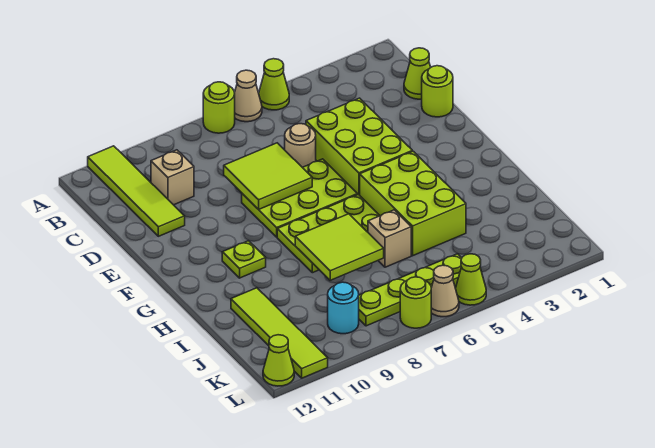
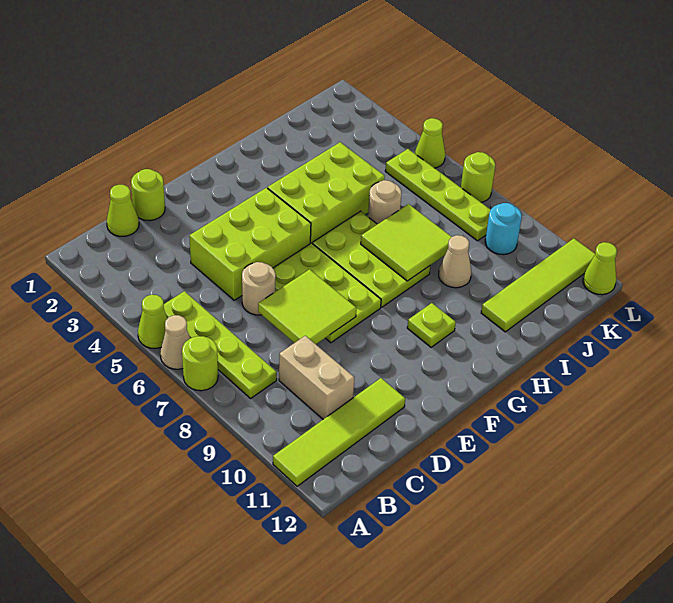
none -> lime 1x4 plate [164,291,277,399]
tan 1x1 brick [151,150,194,205] -> tan 1x2 brick [279,336,354,419]
tan 1x1 brick [368,210,411,267] -> tan 1x1 round brick [368,180,401,224]
tan 1x1 cone [431,265,459,317] -> tan 1x1 cone moved to [439,235,471,288]

